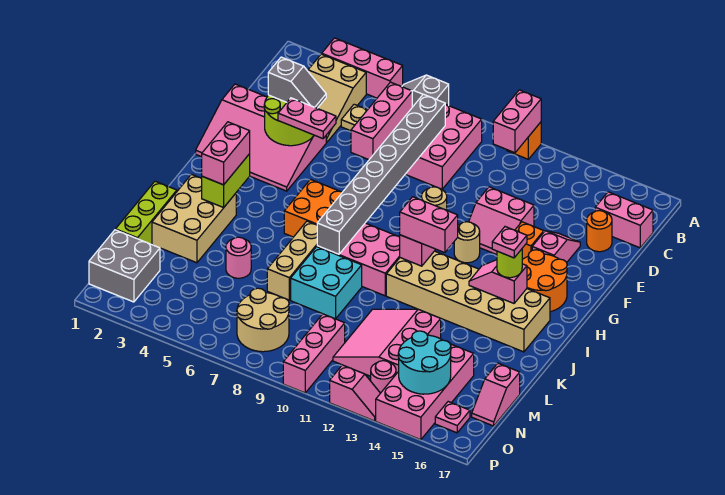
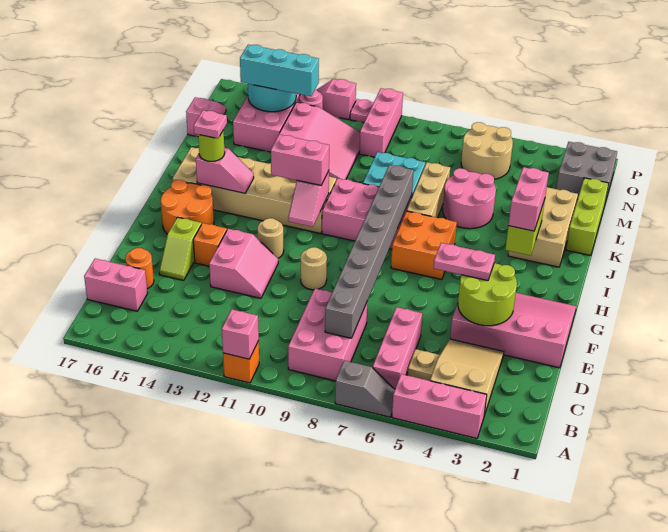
pink 1x2 brick [493,90,541,153] -> pink 1x1 brick [222,309,259,359]
grey 1x2 slope [268,57,326,108] -> none
pink 2x2 slope [469,187,534,255] -> pink 2x2 slope turned to [209,229,278,298]
pink 1x2 slope [532,231,580,263] -> lime 1x2 slope [159,217,201,280]
pink 1x1 round brick [226,237,251,278] -> pink 2x2 round brick [443,168,496,229]
tan 2x2 round brick [237,288,289,352] -> tan 2x2 round brick moved to [461,122,513,179]
none -> cyan 1x3 brick [240,45,319,96]
pink 1x1 plate [435,402,470,433] -> pink 1x1 plate moved to [350,99,374,123]

